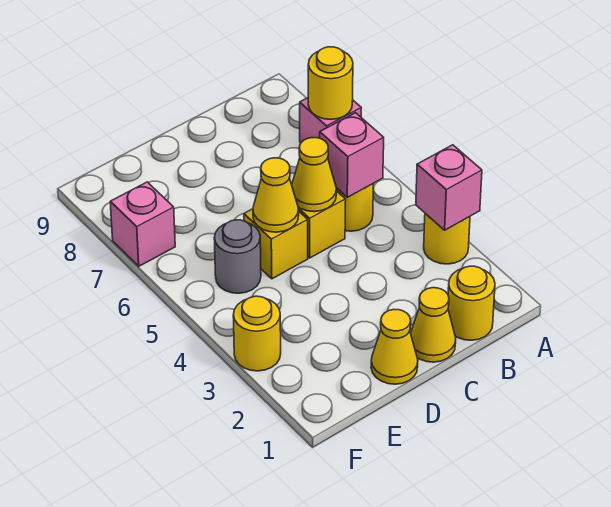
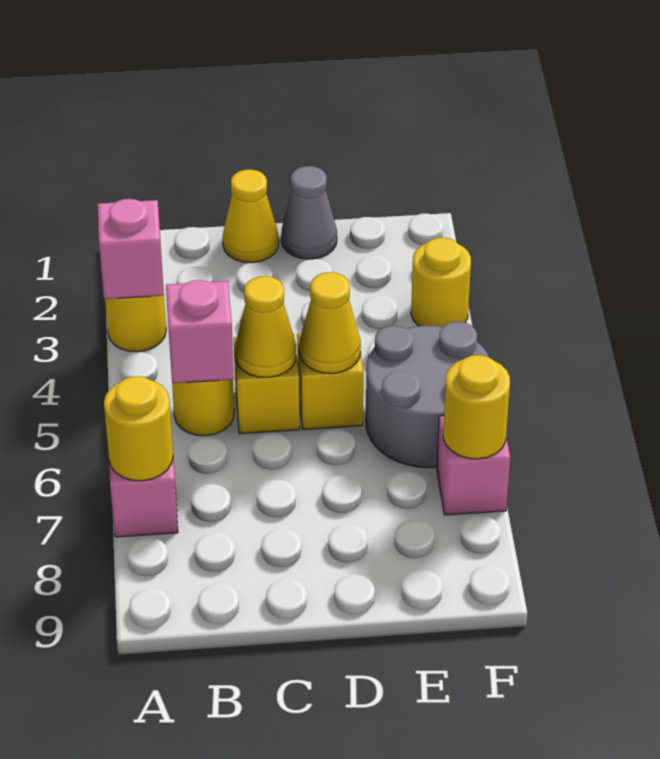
yellow 1x1 round brick [448,266,495,340] -> yellow 1x1 round brick moved to [443,355,510,459]
yellow 1x1 cone [371,309,418,384] -> grey 1x1 cone [281,166,337,259]
grey 1x1 round brick [214,220,261,293] -> grey 2x2 round brick [366,322,490,468]

